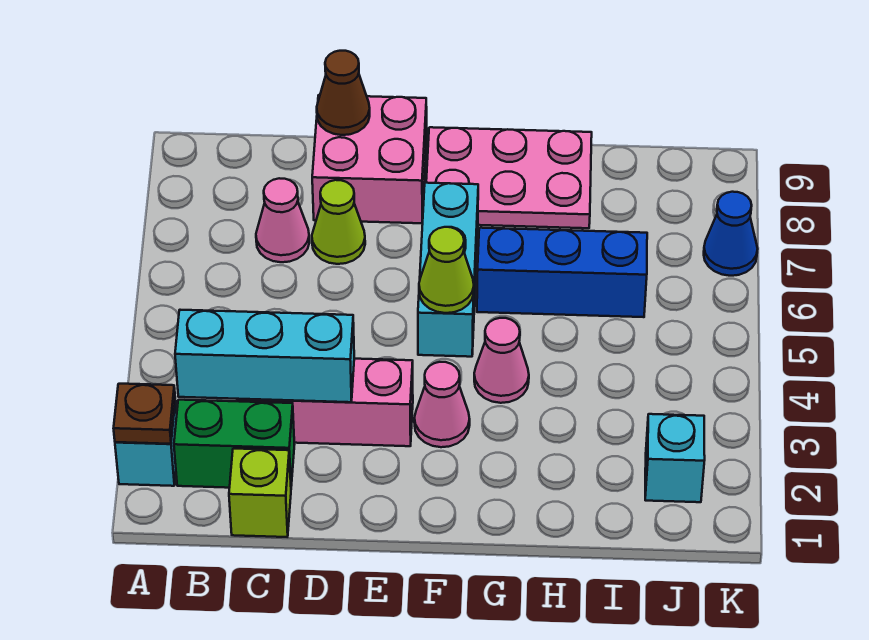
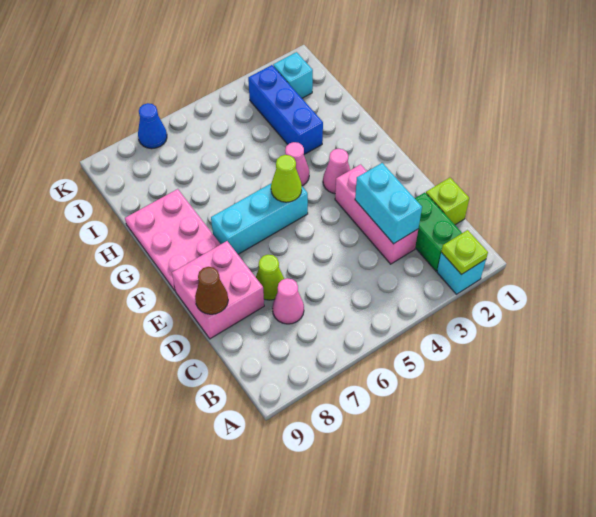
brown 1x1 plate [114,384,175,444] -> lime 1x1 plate [441,230,488,275]
cyan 1x3 brick [175,310,354,402] -> cyan 1x2 brick [355,163,422,244]
blue 1x3 brick [477,228,647,317] -> blue 1x3 brick moved to [248,65,323,154]

